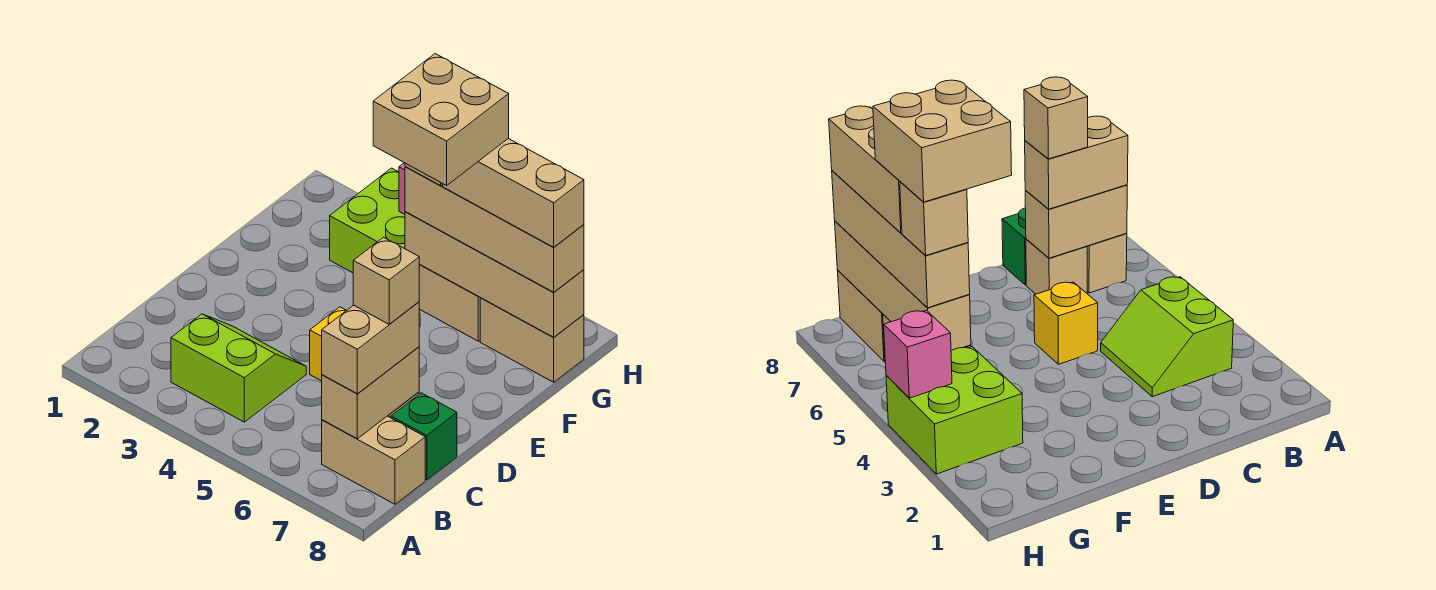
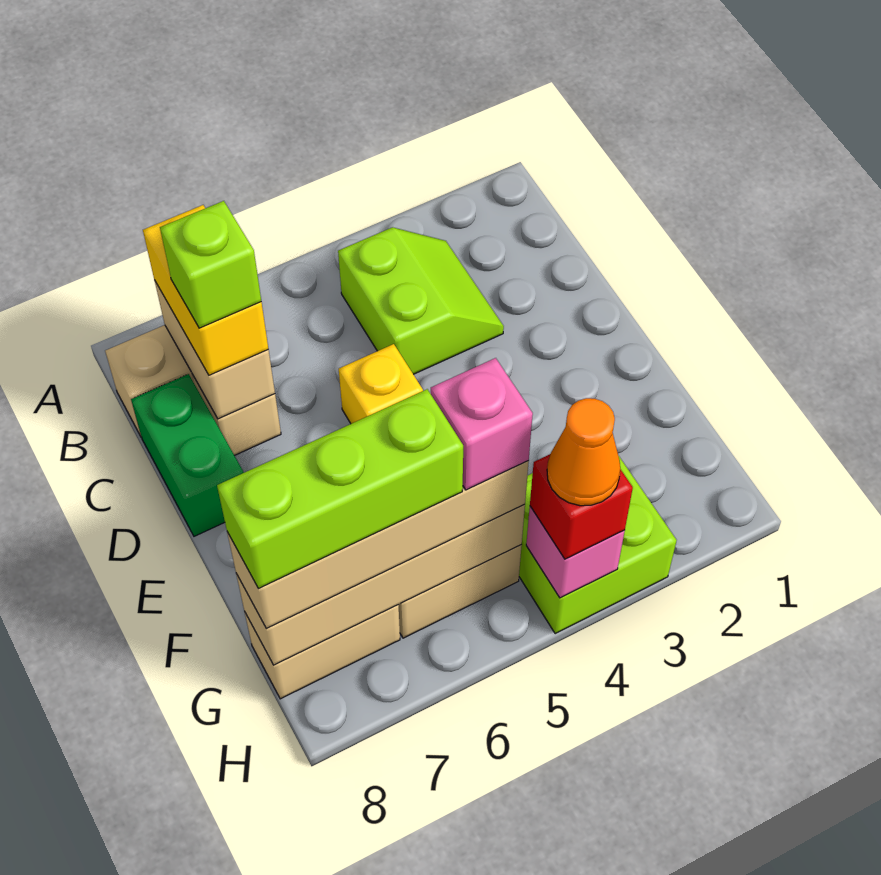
lime 2x2 slope [171,314,306,422] -> lime 2x2 slope turned to [338,227,504,374]
tan 1x2 brick [322,302,419,394] -> yellow 1x2 brick [143,205,268,375]
tan 1x1 brick [353,237,419,324] -> lime 1x1 brick [160,201,261,328]
green 1x1 brick [391,393,457,480] -> green 1x2 brick [131,374,244,536]
tan 2x2 brick [373,54,509,185] -> none
tan 1x1 brick [900,182,968,255] -> pink 1x1 brick [431,358,533,490]
tan 1x3 brick [443,138,584,247] -> lime 1x3 brick [217,389,463,588]
none -> red 1x1 brick [530,454,633,559]
none -> orange 1x1 cone [547,398,620,506]

